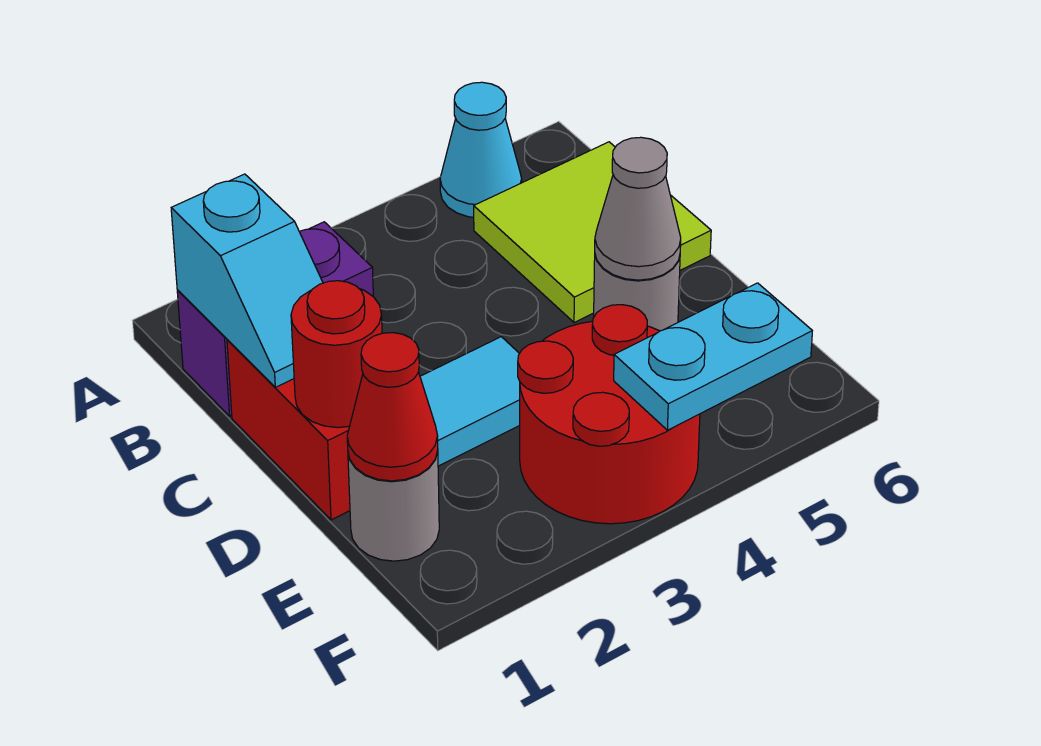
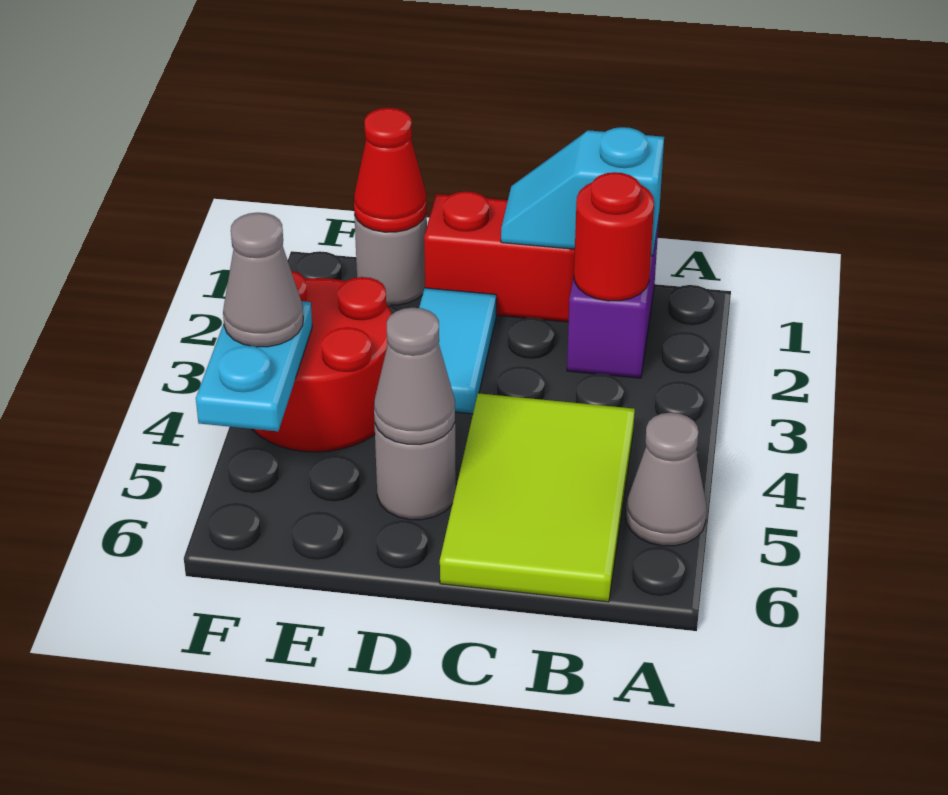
cyan 1x1 cone [440,82,522,217] -> grey 1x1 cone [626,413,707,546]
lime 2x2 tile [474,142,711,322] -> lime 2x3 tile [440,393,635,602]
red 1x1 round brick [291,281,382,428] -> red 1x1 round brick moved to [574,172,654,301]
none -> grey 1x1 cone [223,213,303,347]

